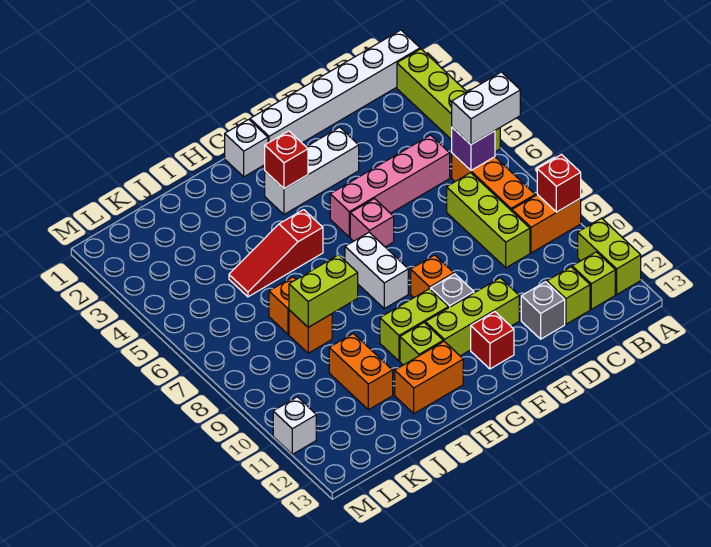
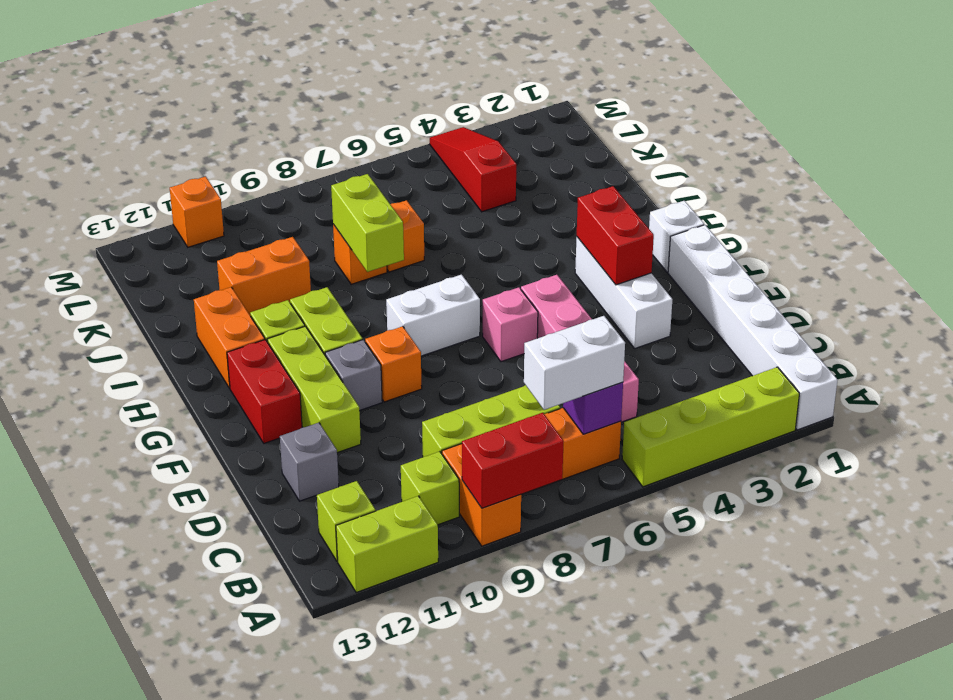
white 1x2 brick [452,72,520,144] -> white 1x2 brick turned to [524,316,625,410]
red 1x1 brick [537,155,581,212] -> red 1x2 brick [462,413,564,508]
lime 1x1 brick [547,267,590,324] -> lime 1x1 brick moved to [401,452,459,525]
red 1x1 brick [471,312,514,369] -> red 1x2 brick [227,340,302,443]
red 1x1 brick [265,131,308,188] -> red 1x2 brick [577,186,654,285]
red 1x3 slope [229,210,323,297] -> red 1x3 slope moved to [430,127,516,212]
white 1x1 brick [273,397,316,454] -> orange 1x1 brick [170,176,224,247]

